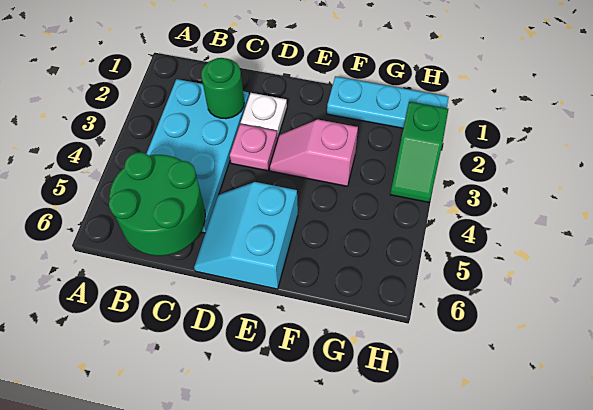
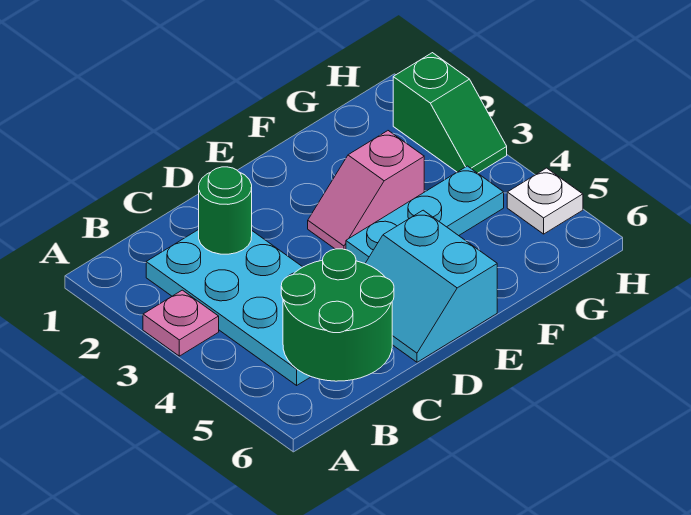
white 1x1 plate [241,93,287,138] -> white 1x1 plate moved to [507,168,583,234]
pink 1x1 plate [230,124,278,171] -> pink 1x1 plate moved to [143,290,219,356]
cyan 1x3 plate [327,76,449,128] -> cyan 1x3 plate moved to [346,166,504,263]

